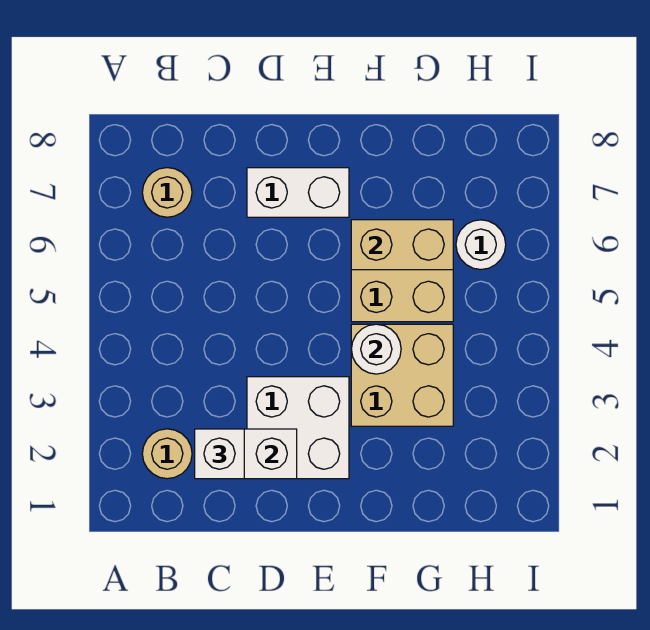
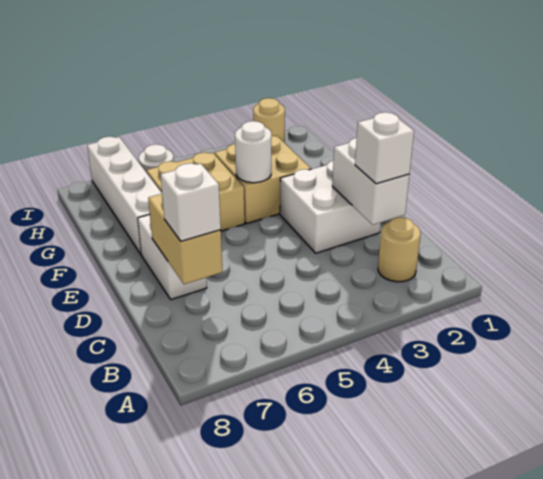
tan 1x1 round brick [142,168,192,217] -> tan 1x1 round brick moved to [253,98,285,143]
none -> white 1x1 brick [160,163,221,241]
tan 1x2 brick [351,220,453,270] -> tan 1x2 brick moved to [148,194,222,284]
none -> white 1x4 brick [87,137,162,254]

